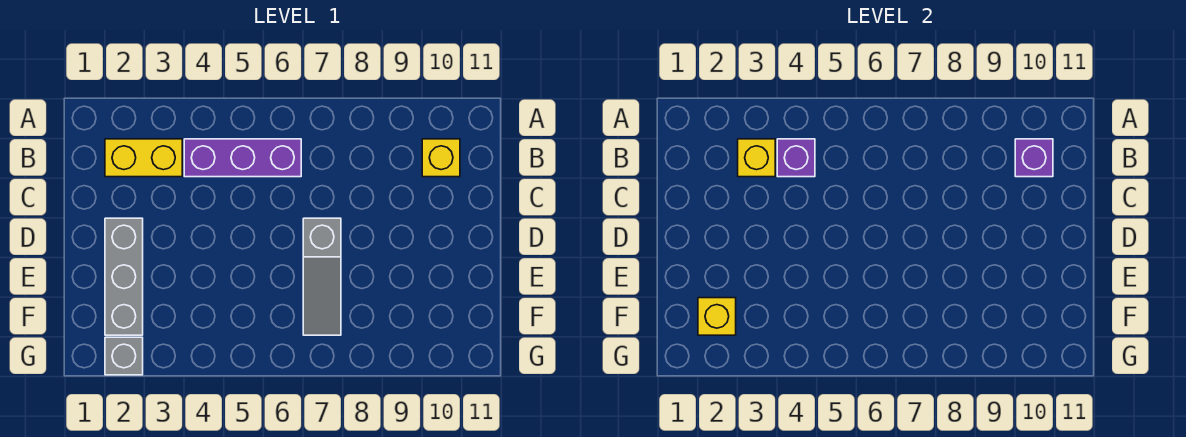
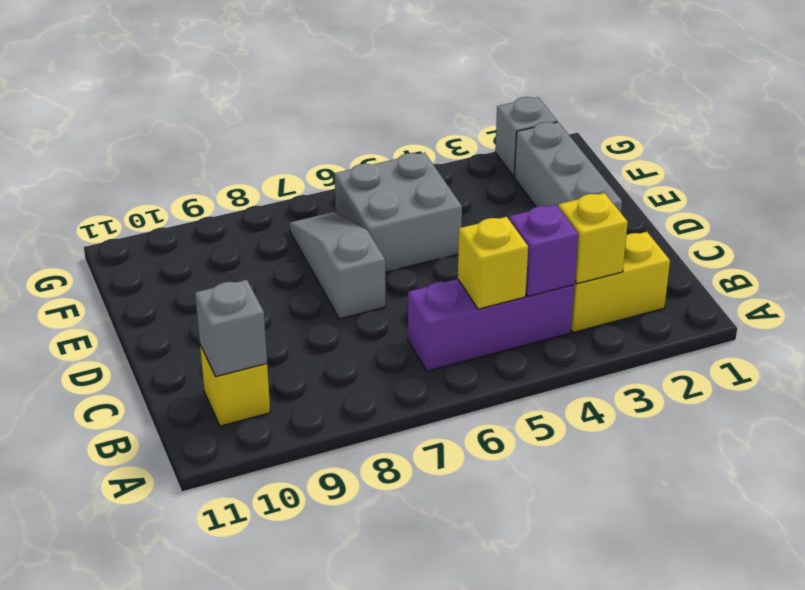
purple 1x1 brick [1015,139,1053,177] -> grey 1x1 brick [195,280,267,377]
none -> grey 2x2 brick [335,153,462,272]
yellow 1x1 brick [698,298,736,335] -> yellow 1x1 brick moved to [458,217,528,309]

